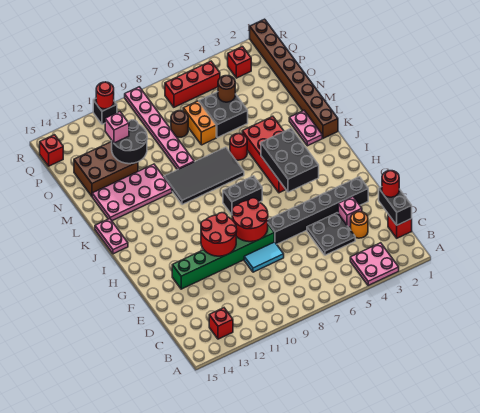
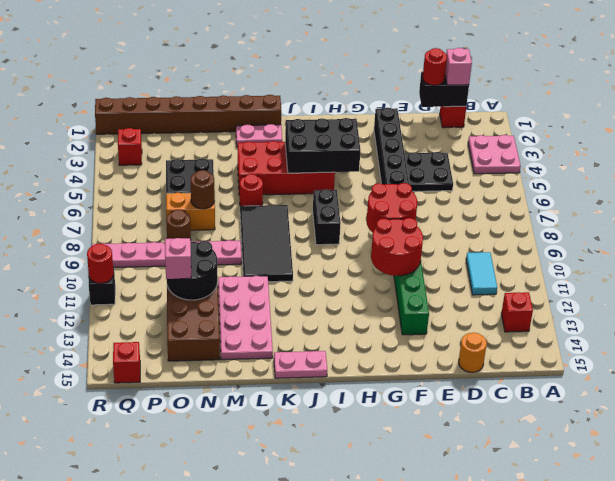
orange 1x1 round brick [351,212,368,238] -> orange 1x1 round brick moved to [459,333,487,372]
pink 1x1 brick [338,197,362,227] -> pink 1x1 brick moved to [445,48,472,85]
cyan 1x2 tile [244,242,284,272] -> cyan 1x2 tile moved to [466,252,497,295]
brown 1x1 round brick [218,76,235,102] -> brown 1x1 round brick moved to [191,170,215,209]
red 1x3 brick [165,61,220,107] -> none

